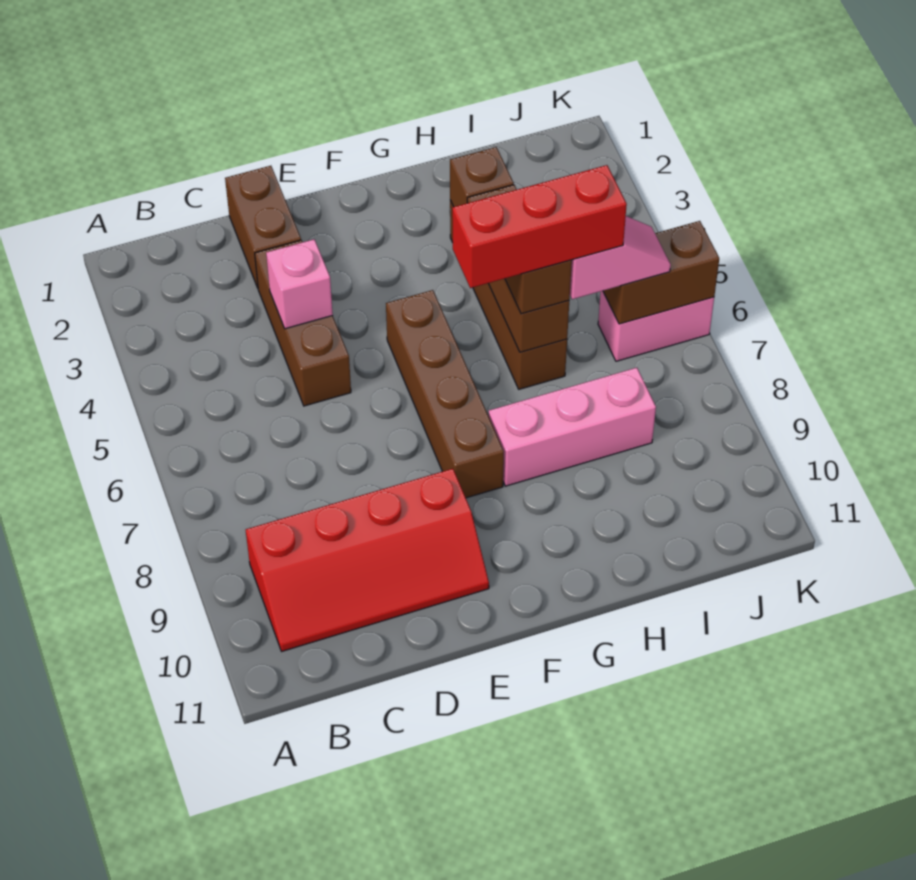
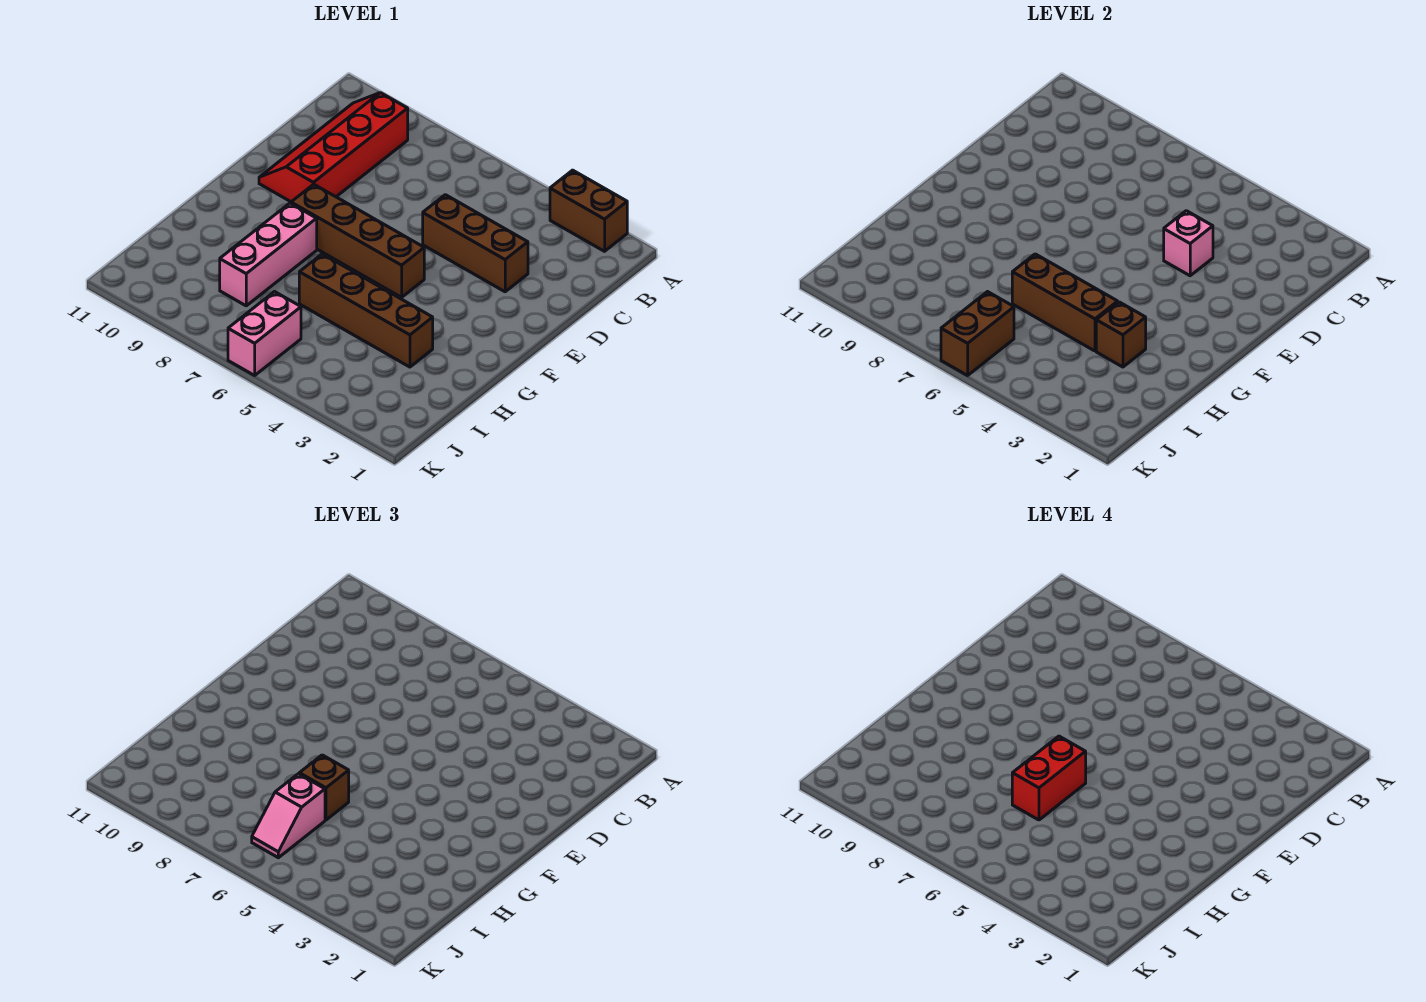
brown 1x2 brick [225,166,301,288] -> brown 1x2 brick moved to [550,170,627,251]
red 1x3 brick [452,165,627,288] -> red 1x2 brick [1012,736,1086,820]

